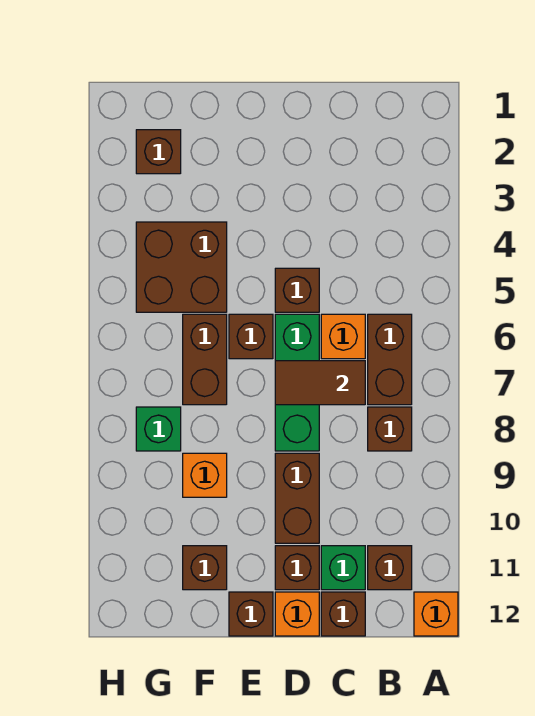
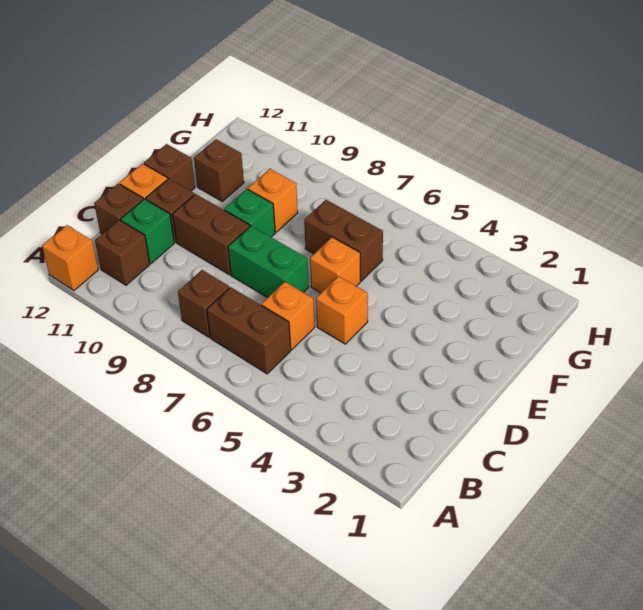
brown 1x2 tile [275,361,365,405] -> none
brown 1x1 brick [275,268,319,312] -> orange 1x1 brick [316,276,368,344]
green 1x3 brick [275,314,319,451] -> green 1x2 brick [228,226,309,298]
brown 1x1 brick [229,314,273,359] -> orange 1x1 brick [310,237,360,293]
brown 2x2 brick [136,222,227,312] -> none
brown 1x1 brick [136,130,181,174] -> none
green 1x1 brick [136,407,181,451] -> green 1x1 brick moved to [224,189,275,237]

